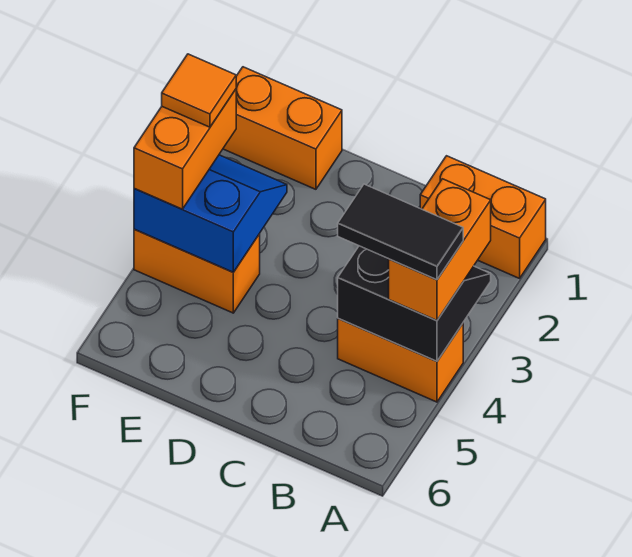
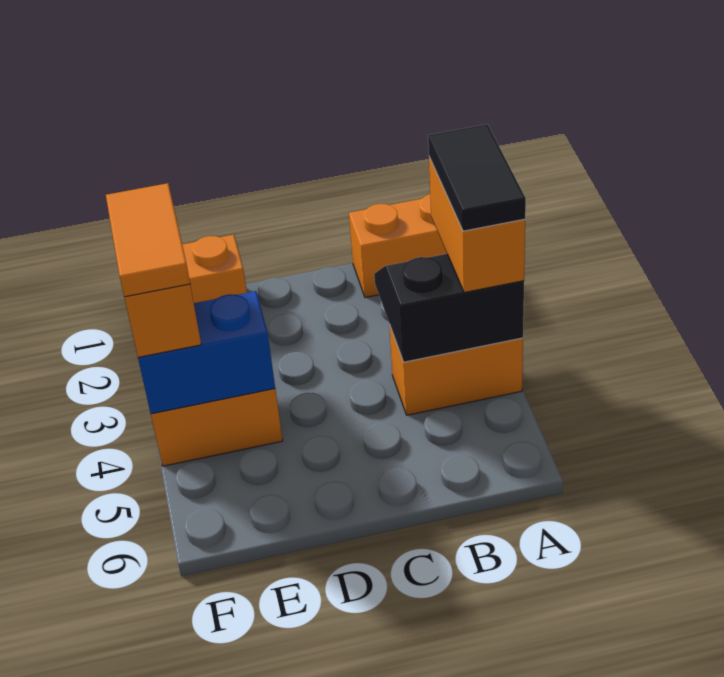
black 1x2 tile [338,184,463,280] -> black 1x2 tile turned to [428,124,526,231]
orange 1x1 tile [162,54,236,127] -> orange 1x2 tile [106,183,190,297]

